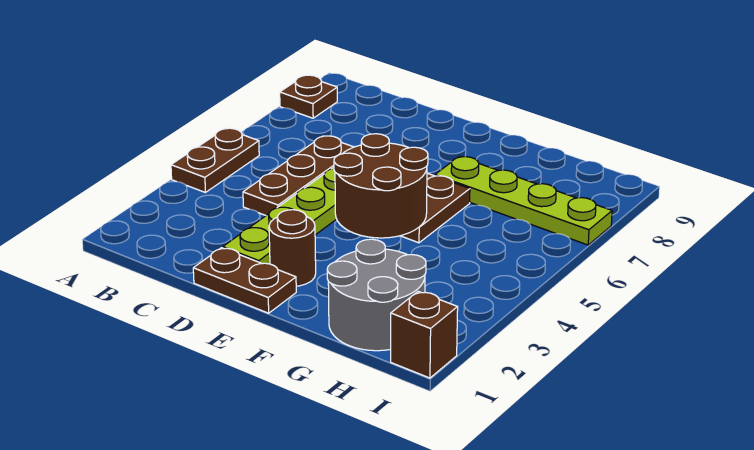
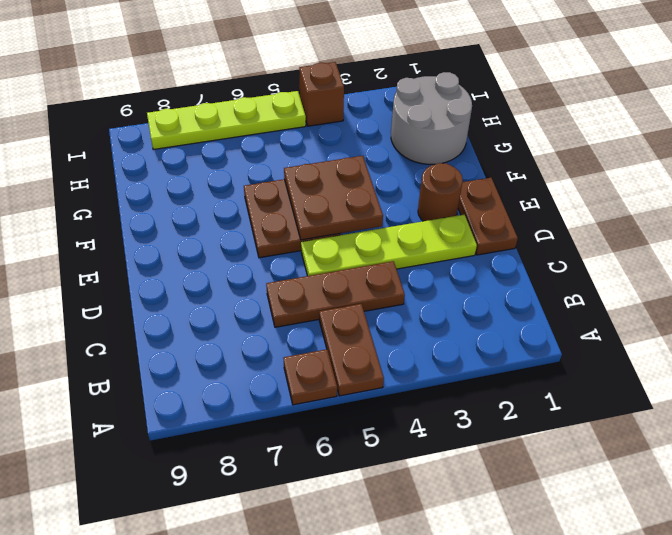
brown 1x2 plate [171,128,259,193] -> brown 1x2 plate turned to [319,304,384,396]
brown 1x1 plate [280,75,337,118] -> brown 1x1 plate moved to [283,349,337,405]
brown 2x2 round brick [334,134,428,238] -> brown 2x2 plate [284,156,383,240]
lime 1x4 plate [435,157,612,245] -> lime 1x4 plate turned to [147,91,306,150]
brown 1x1 brick [391,291,458,378] -> brown 1x1 brick moved to [299,62,344,126]

